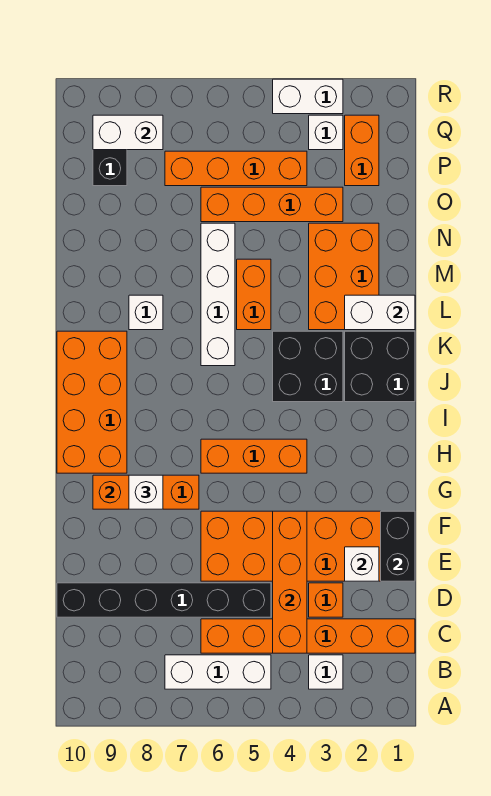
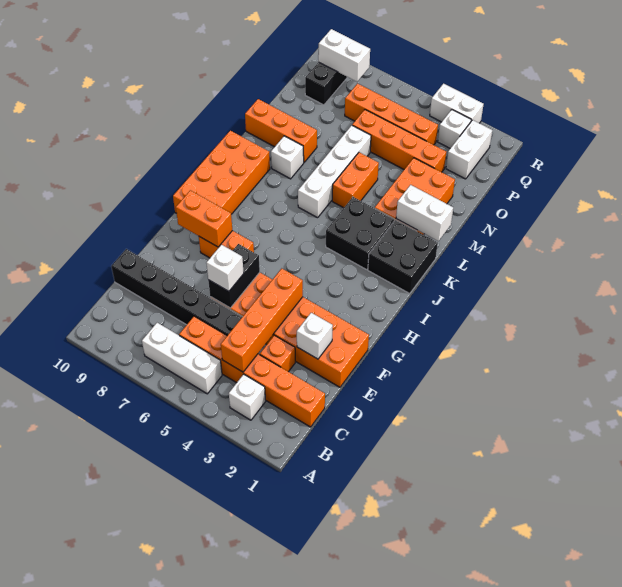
black 1x2 brick [381,511,415,581] -> black 1x2 brick moved to [208,244,260,308]
white 1x1 brick [129,475,163,509] -> white 1x1 brick moved to [206,245,244,291]
orange 1x3 brick [201,439,307,473] -> orange 1x3 brick moved to [245,99,317,162]
orange 1x2 brick [345,115,379,186] -> white 1x2 brick [446,120,492,179]

